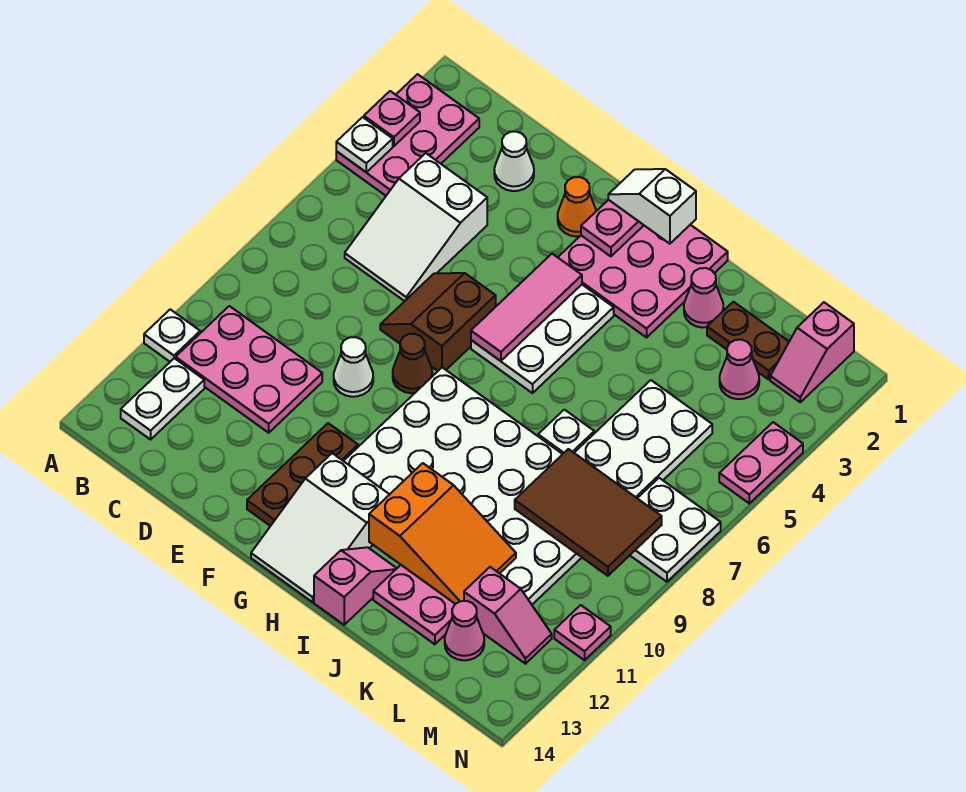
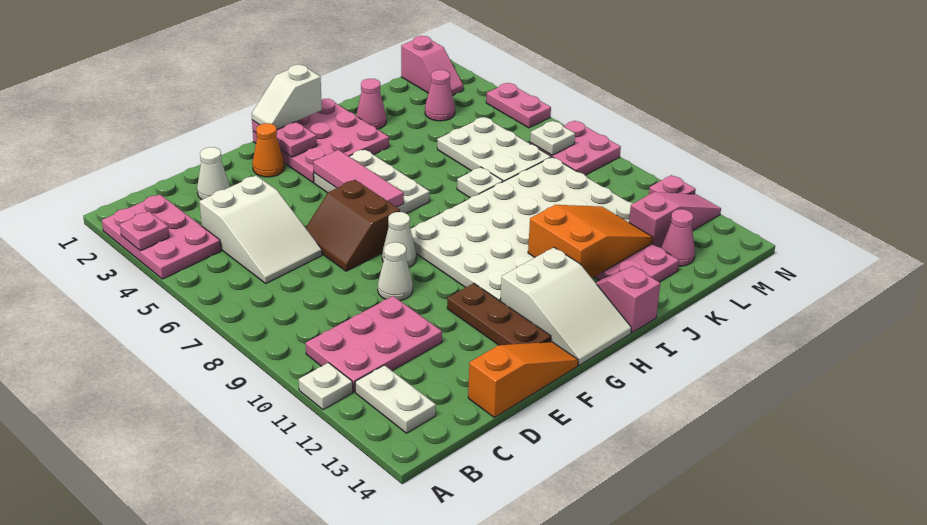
white 1x1 plate [336,117,393,172] -> white 1x1 plate moved to [530,121,575,155]
none -> orange 1x3 slope [468,342,578,417]
brown 1x1 cone [393,334,432,393] -> white 1x1 cone [382,212,416,267]
brown 1x2 plate [707,302,789,379] -> none
brown 2x3 tile [515,449,662,576] -> none
pink 1x2 slope [464,567,552,664] -> pink 1x3 slope [629,192,721,248]
white 2x2 plate [630,478,721,582] -> pink 2x2 plate [530,121,621,175]

